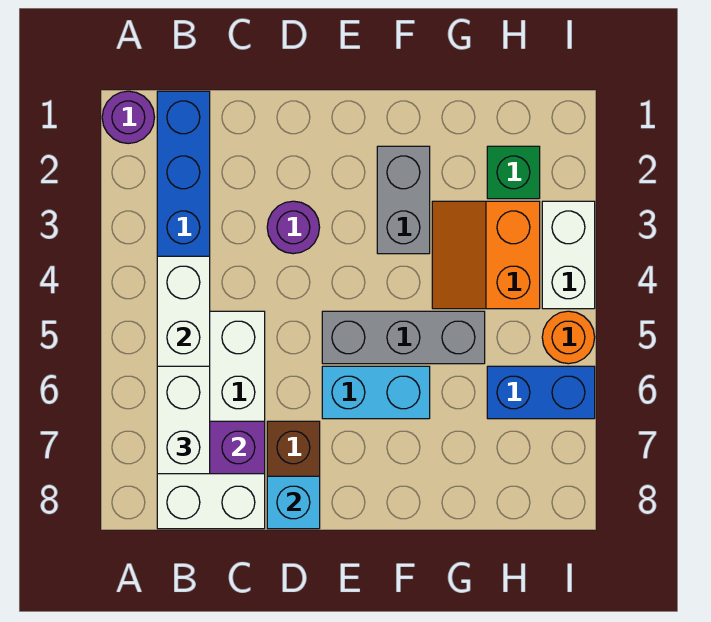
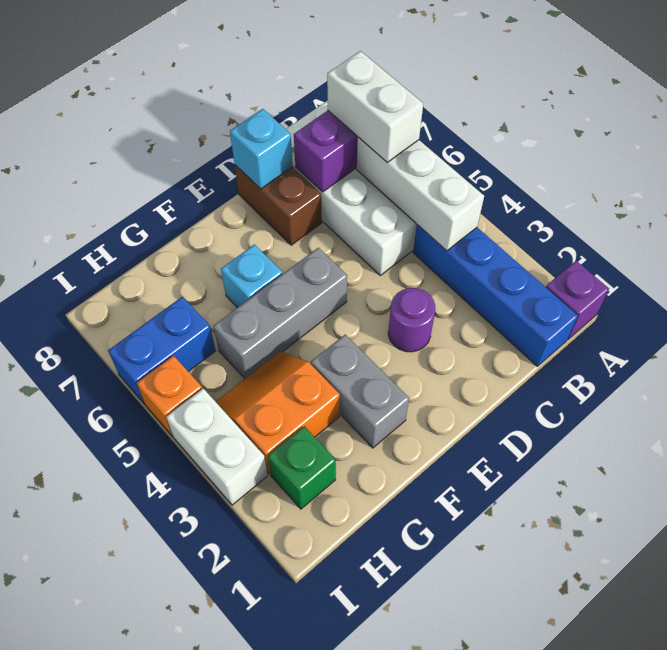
purple 1x1 round brick [102,91,155,144] -> purple 1x1 brick [546,261,609,339]
cyan 1x2 brick [322,366,430,419] -> cyan 1x1 brick [221,244,282,308]
orange 2x2 slope [432,201,540,309] -> orange 2x2 slope turned to [216,351,340,474]
orange 1x1 round brick [542,311,595,364] -> orange 1x1 brick [137,356,202,437]

